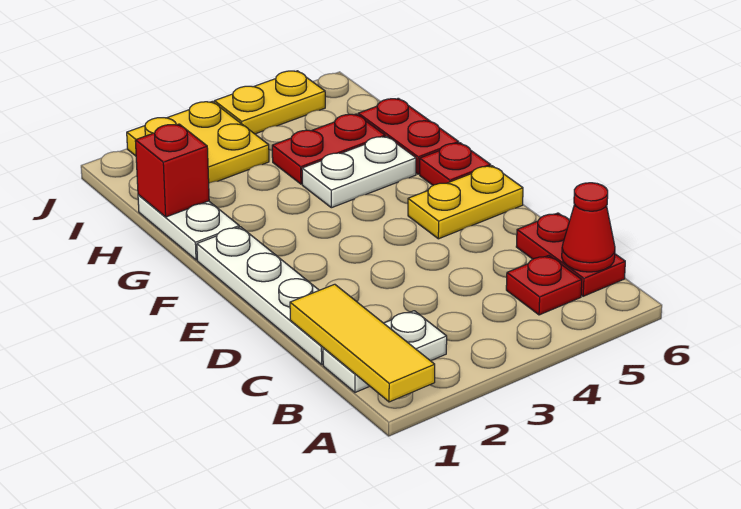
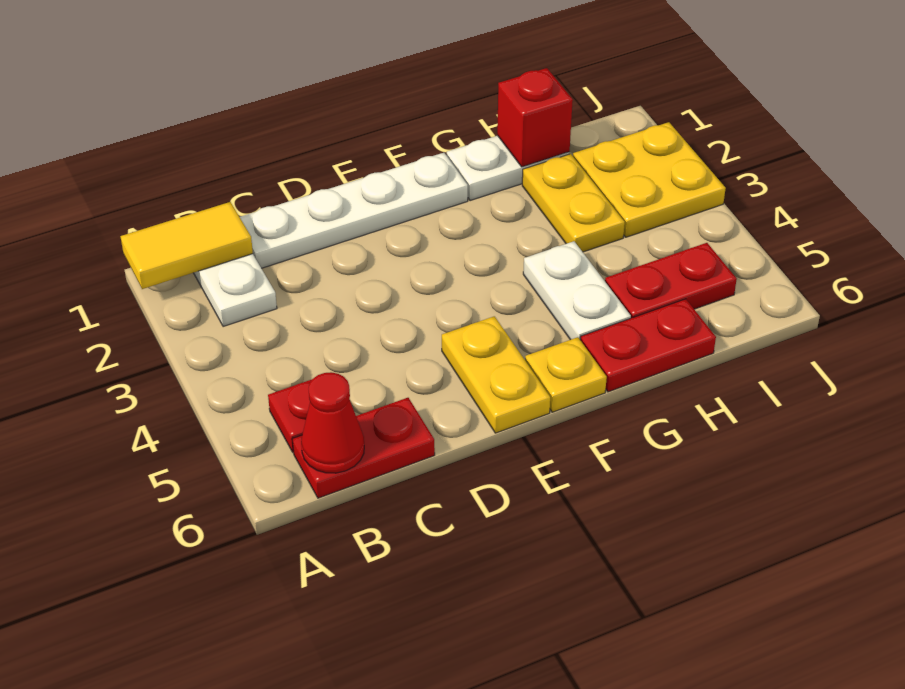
yellow 1x3 tile [290,284,435,402] -> yellow 1x2 tile [120,202,253,289]
red 1x1 plate [420,143,490,185] -> yellow 1x1 plate [525,337,607,412]
red 1x2 plate [272,114,385,184] -> red 1x2 plate turned to [605,243,737,318]
yellow 1x2 plate [214,71,325,134] -> yellow 1x2 plate moved to [522,154,625,252]

